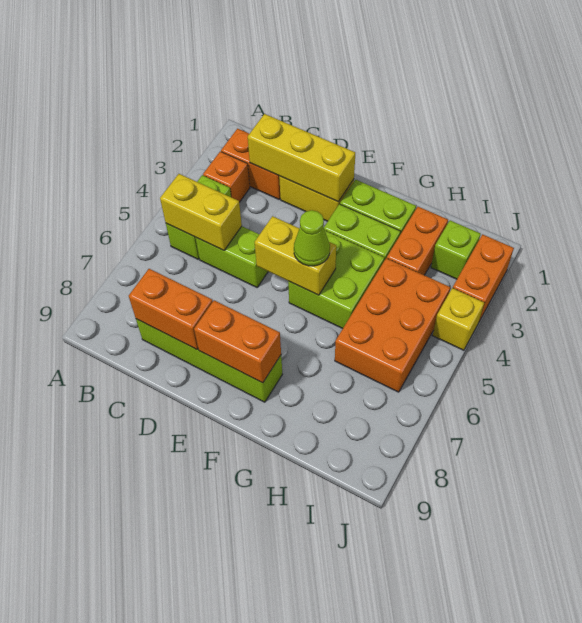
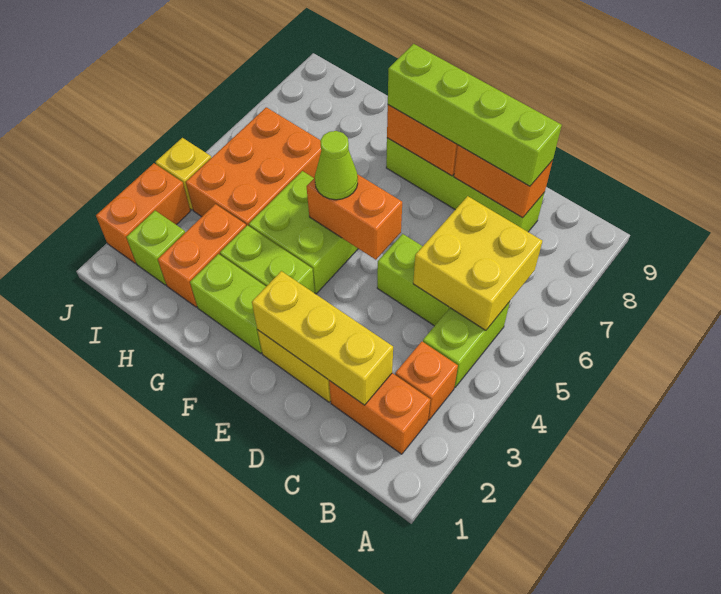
yellow 1x2 brick [160,174,242,250] -> yellow 2x2 brick [413,196,542,330]
none -> lime 1x4 brick [388,44,562,186]
yellow 1x2 brick [255,216,336,295] -> orange 1x2 brick [306,174,402,260]

